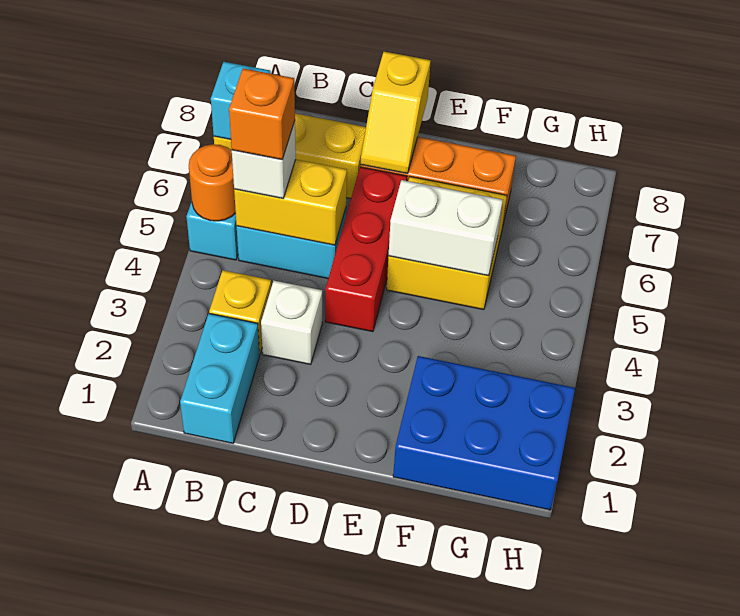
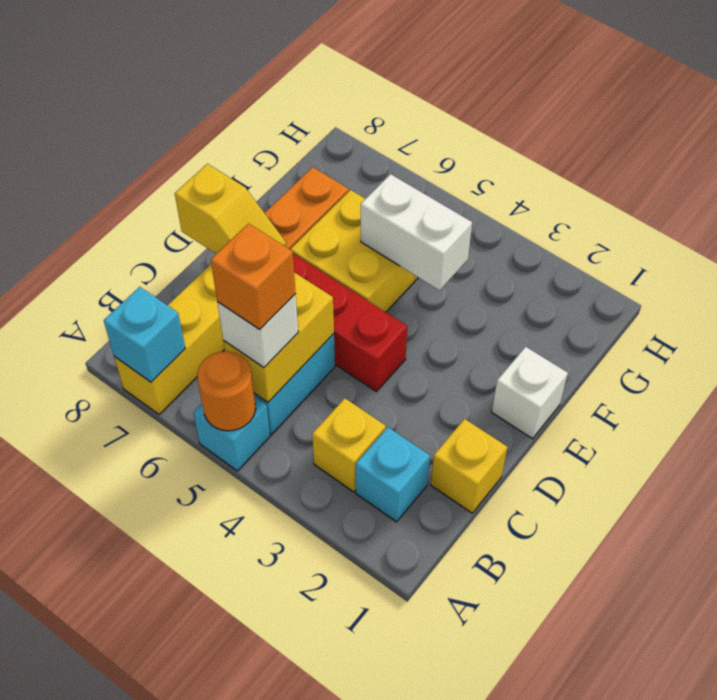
cyan 1x2 brick [180,314,260,443] -> cyan 1x1 brick [356,427,430,522]
none -> yellow 1x1 brick [431,419,507,513]
white 1x1 brick [261,281,322,364] -> white 1x1 brick moved to [492,347,568,439]
white 1x2 brick [388,180,503,276] -> white 1x2 brick turned to [361,174,472,290]
blue 2x3 brick [393,356,575,510] -> none

